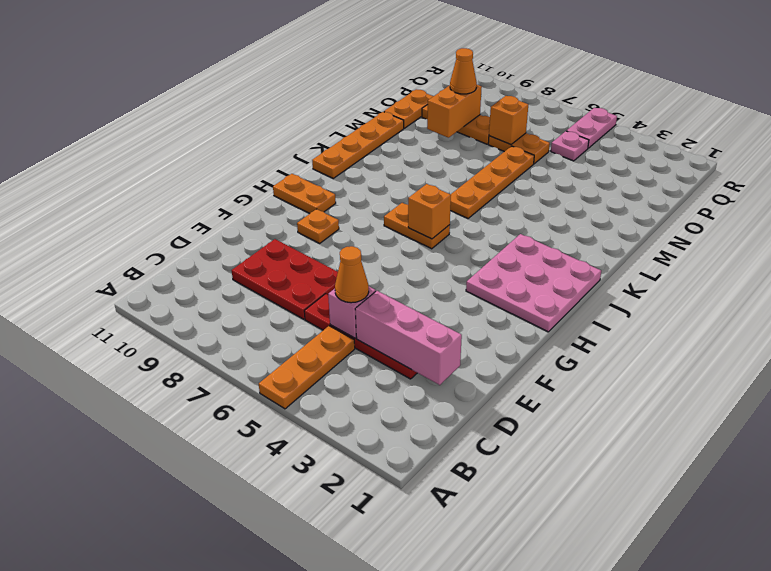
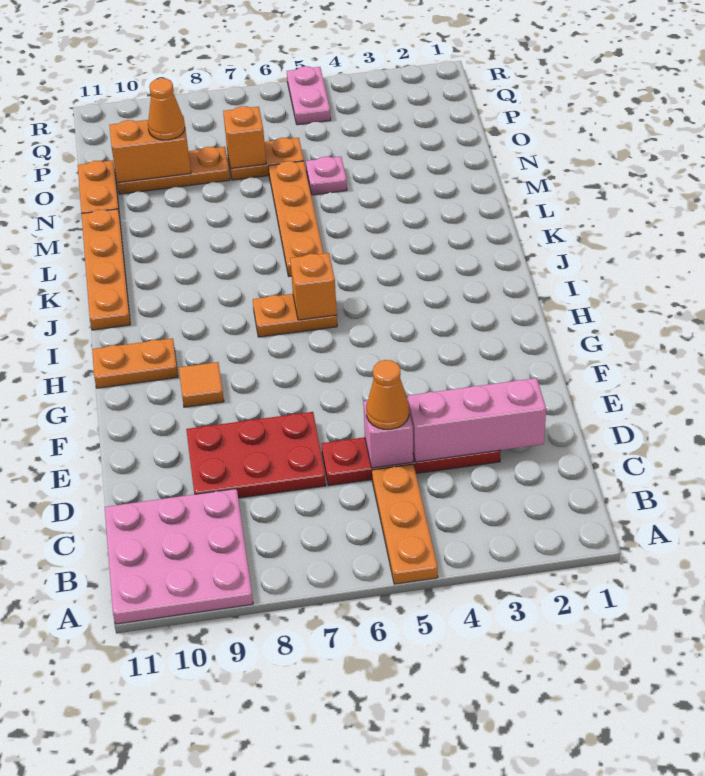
orange 1x1 plate [297,209,339,243] -> orange 1x1 tile [179,362,224,407]
pink 3x3 plate [466,234,601,332] -> pink 3x3 plate moved to [105,489,253,624]
orange 1x2 brick [427,85,482,138] -> orange 1x2 brick turned to [109,116,191,183]
pink 1x1 plate [551,131,589,161] -> pink 1x1 plate moved to [306,157,347,195]

